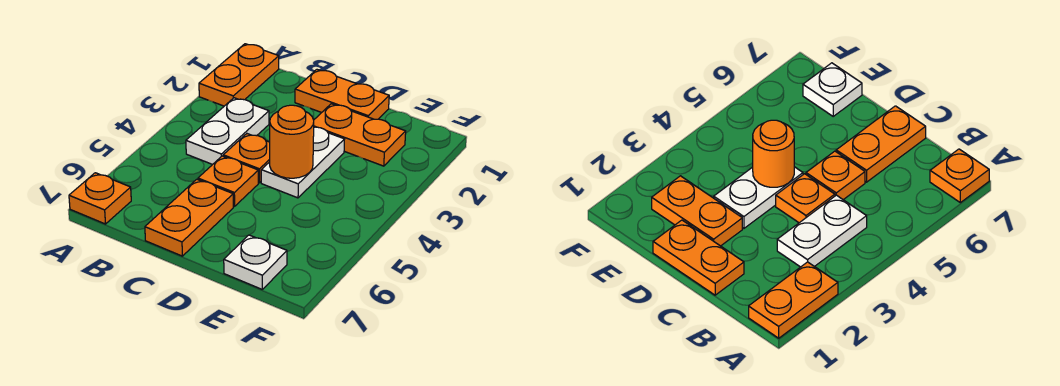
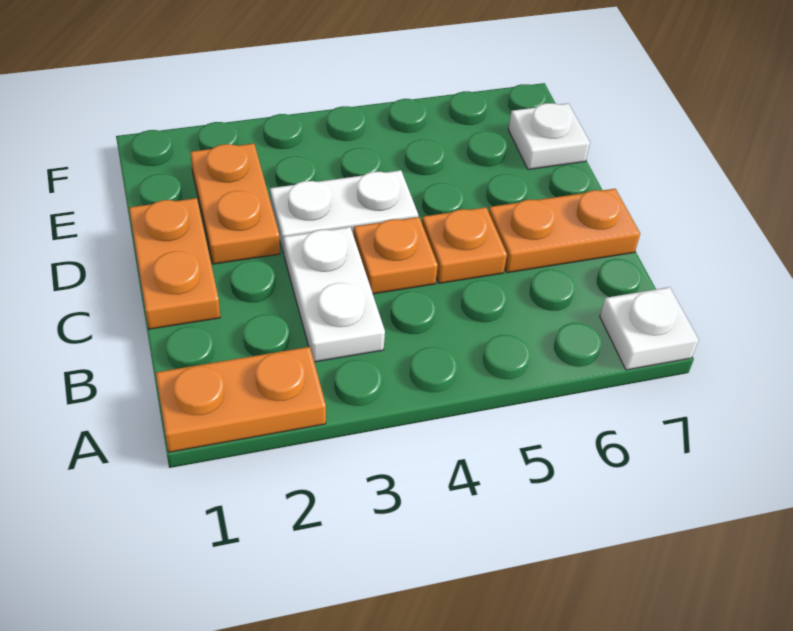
orange 1x1 plate [69,173,131,224] -> white 1x1 plate [600,287,699,370]
white 1x2 plate [186,98,269,165] -> white 1x2 plate turned to [283,227,385,362]
orange 1x1 round brick [270,105,314,178] -> none

